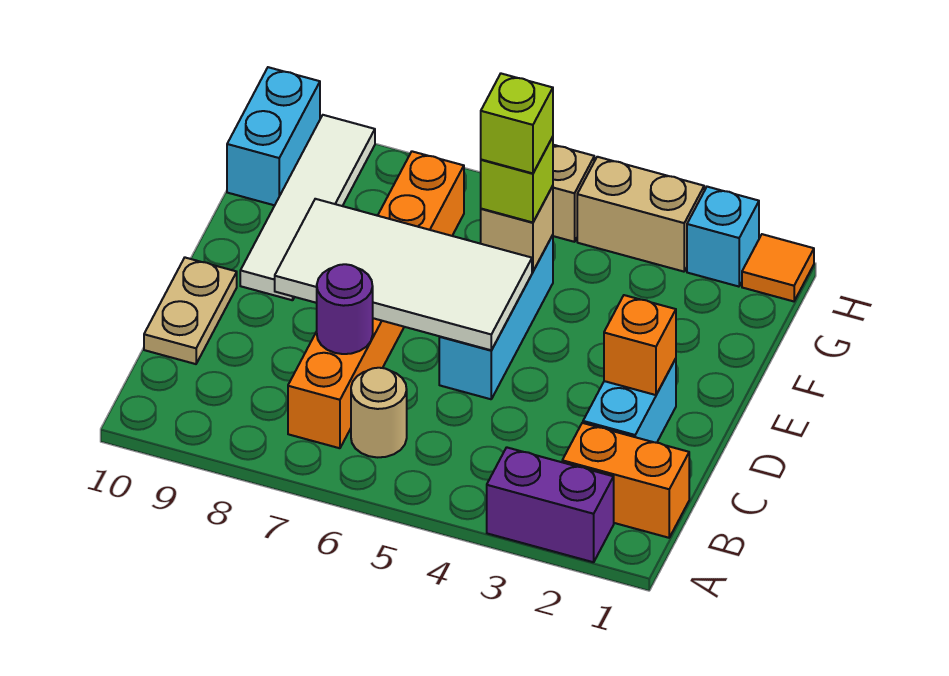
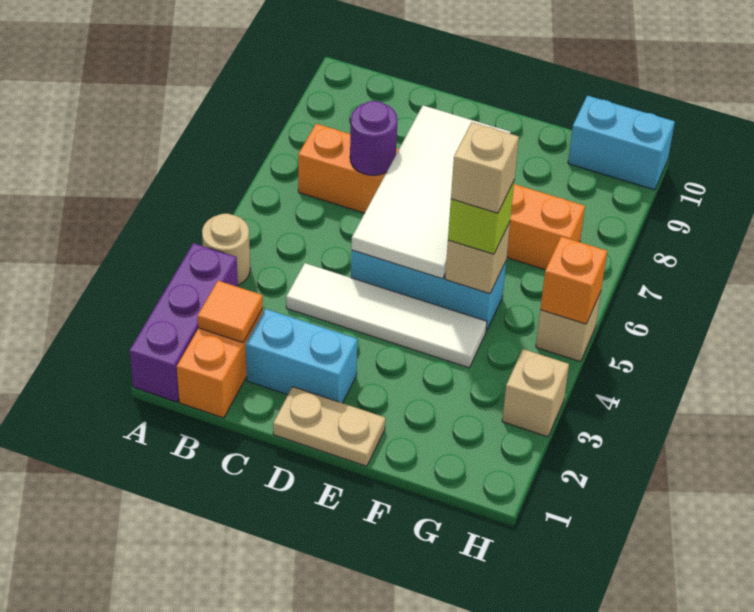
purple 1x2 brick [487,447,614,562] -> purple 1x3 brick [130,243,238,402]
tan 1x1 round brick [351,368,407,457] -> tan 1x1 round brick moved to [202,214,250,285]
tan 1x2 plate [144,258,237,364] -> tan 1x2 plate moved to [273,387,385,466]
orange 1x1 brick [604,295,676,395] -> orange 1x1 brick moved to [540,236,607,324]
white 1x4 tile [240,115,375,300] -> white 1x4 tile moved to [286,263,487,368]
lime 1x1 brick [481,74,553,173] -> tan 1x1 brick [451,122,519,213]
orange 1x1 tile [742,234,814,301] -> orange 1x1 tile moved to [198,281,263,343]
cyan 1x1 brick [687,187,759,287] -> none
tan 1x2 brick [577,157,704,272] -> tan 1x1 brick [502,349,569,437]

